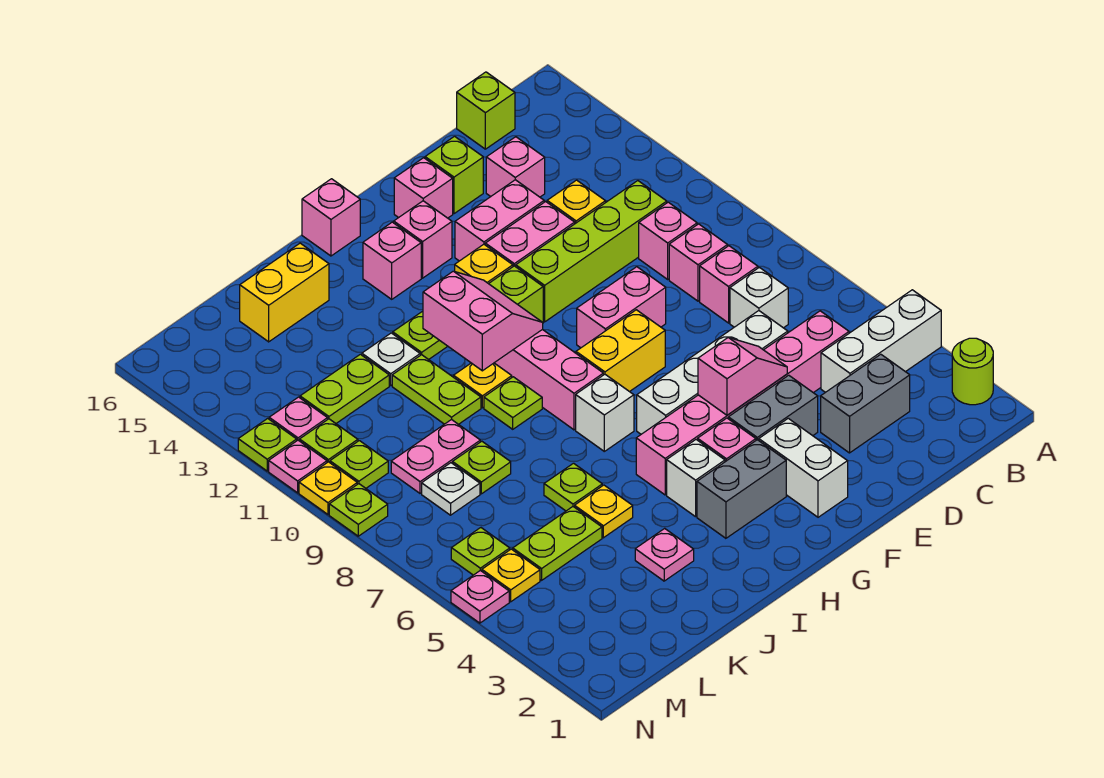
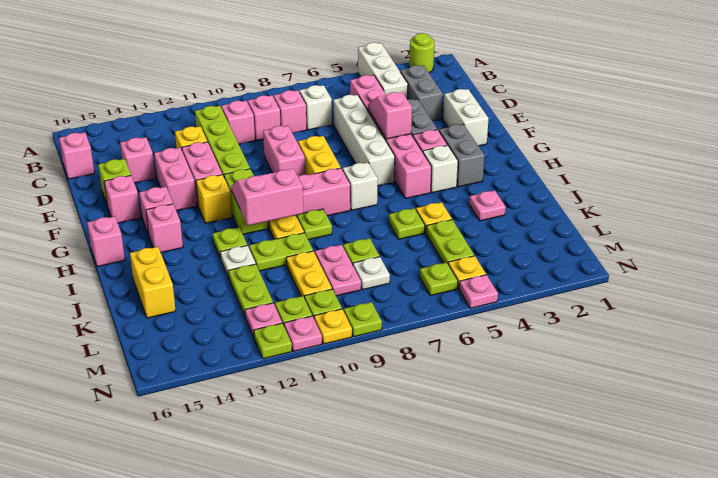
lime 1x1 brick [457,72,515,149] -> pink 1x1 brick [59,132,94,179]
white 1x2 brick [759,418,848,517] -> white 1x2 brick turned to [443,89,488,146]
none -> yellow 1x2 plate [286,251,332,298]

